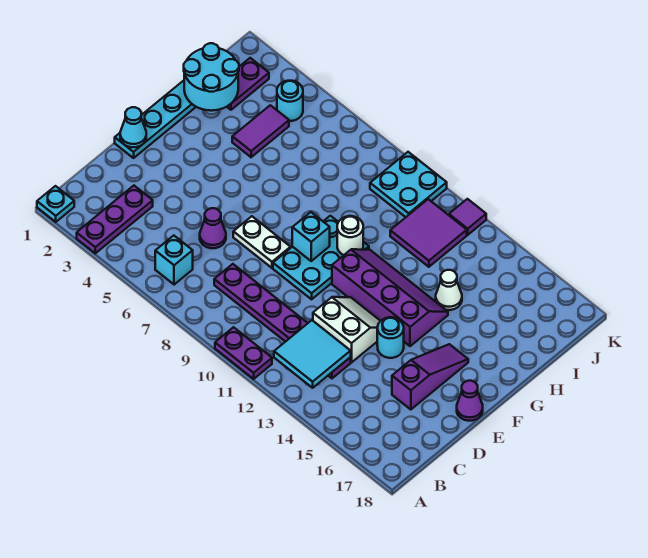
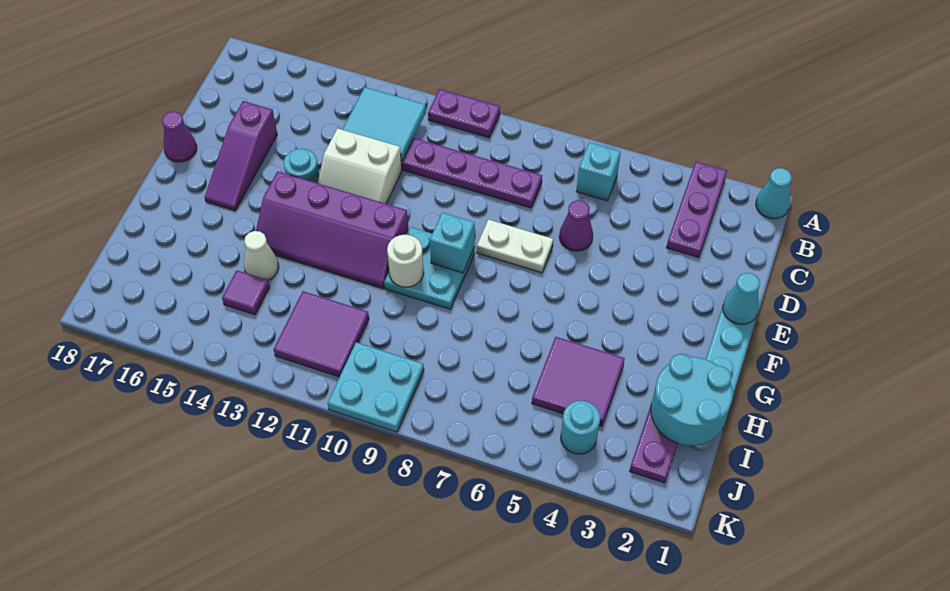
cyan 1x1 plate [37,186,74,222] -> cyan 1x1 cone [756,168,792,219]
cyan 2x3 plate [273,216,369,299] -> cyan 2x2 plate [384,227,475,309]
purple 1x2 tile [232,105,289,157] -> purple 2x2 tile [532,337,625,426]
purple 1x1 tile [449,199,486,235] -> purple 1x1 tile moved to [222,270,270,315]

